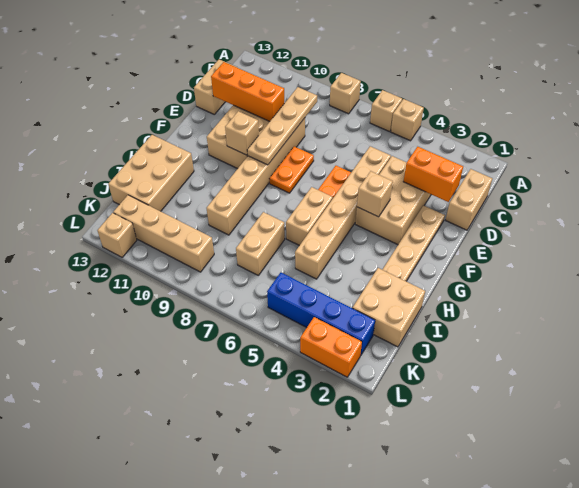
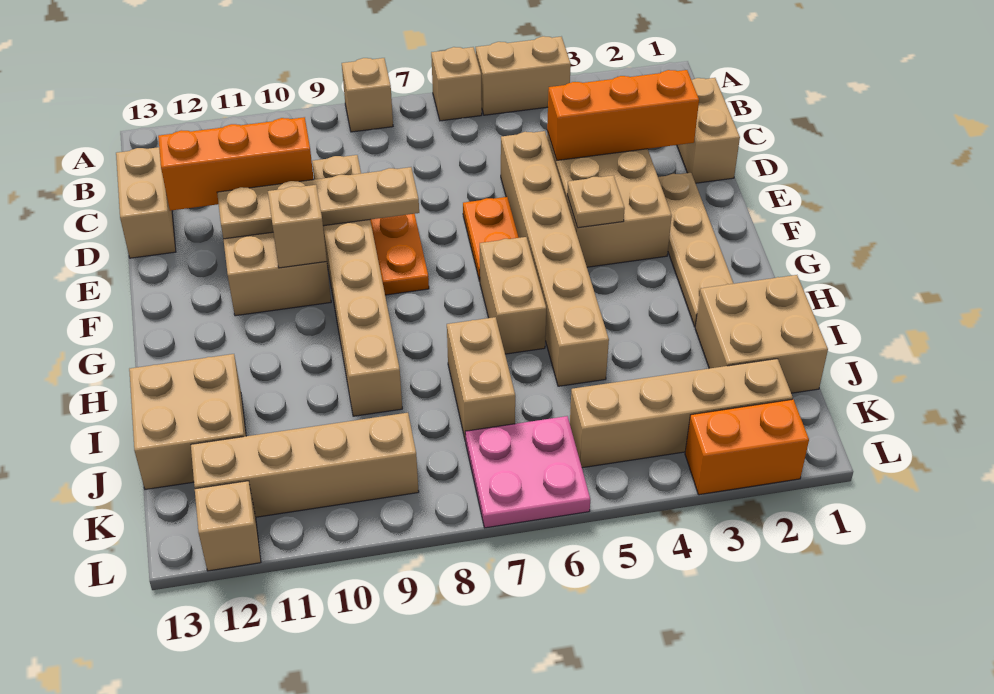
tan 1x1 brick [391,99,424,141] -> tan 1x2 brick [476,36,571,115]
tan 1x4 plate [247,87,317,165] -> tan 1x4 plate turned to [217,167,419,239]
orange 1x2 brick [403,147,463,202] -> orange 1x3 brick [547,70,699,160]
tan 1x1 brick [357,171,393,217] -> tan 1x1 plate [567,175,625,228]
tan 2x3 brick [108,135,194,211] -> tan 2x2 brick [129,354,246,489]
blue 1x4 brick [267,273,375,356] -> tan 1x4 brick [570,359,793,468]
none -> pink 2x2 plate [465,416,590,528]

